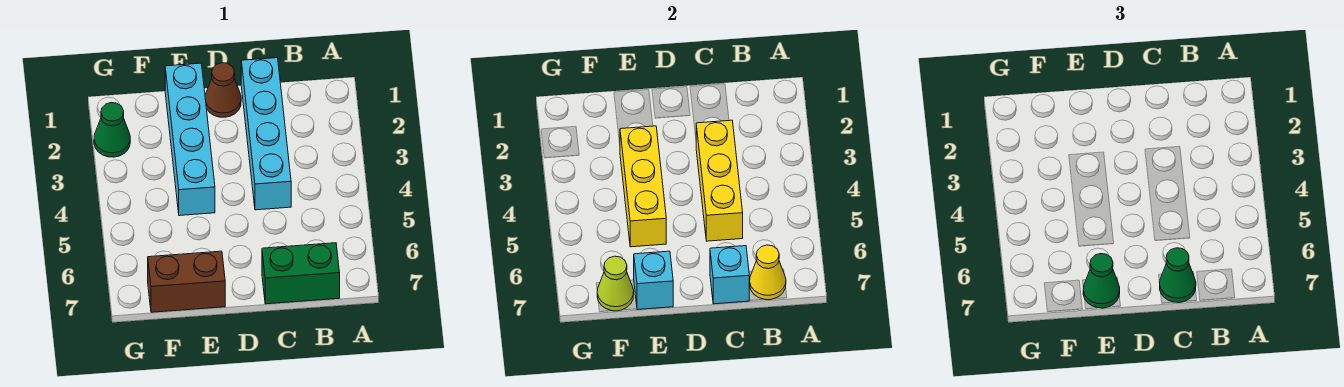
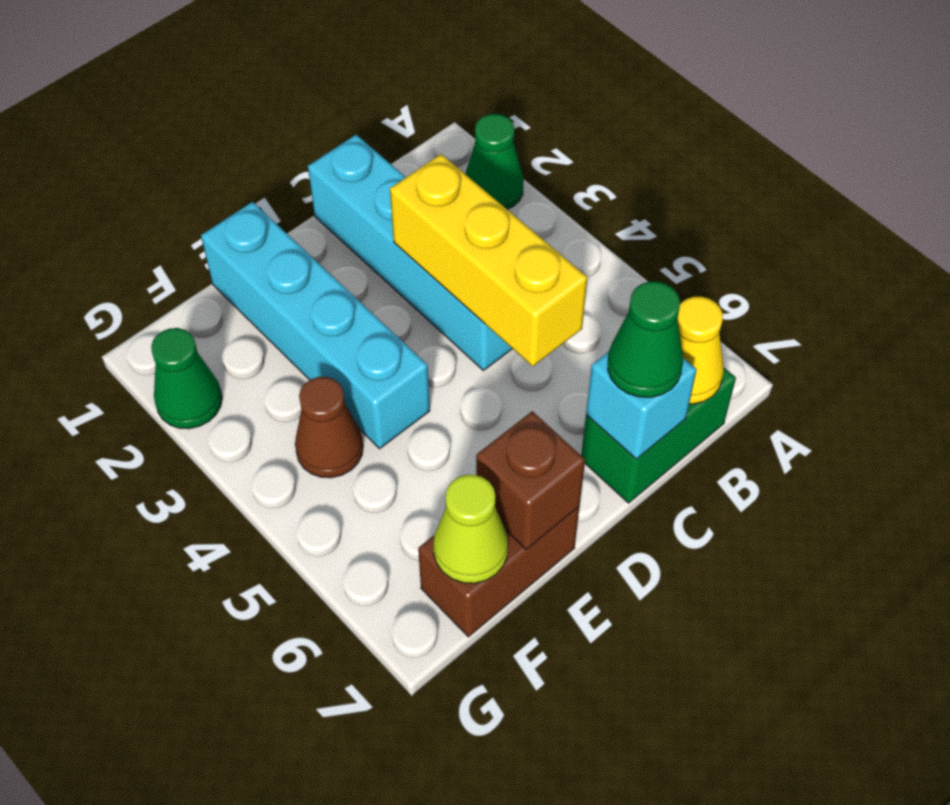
brown 1x1 cone [205,63,241,117] -> brown 1x1 cone moved to [295,377,363,478]
yellow 1x3 brick [620,126,666,247] -> none
cyan 1x1 brick [634,251,673,310] -> brown 1x1 brick [476,411,585,550]
green 1x1 cone [1083,254,1120,308] -> green 1x1 cone moved to [465,114,524,210]

